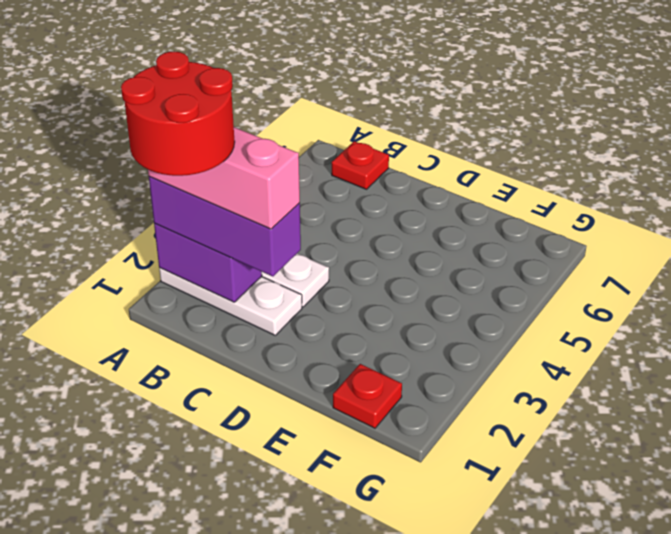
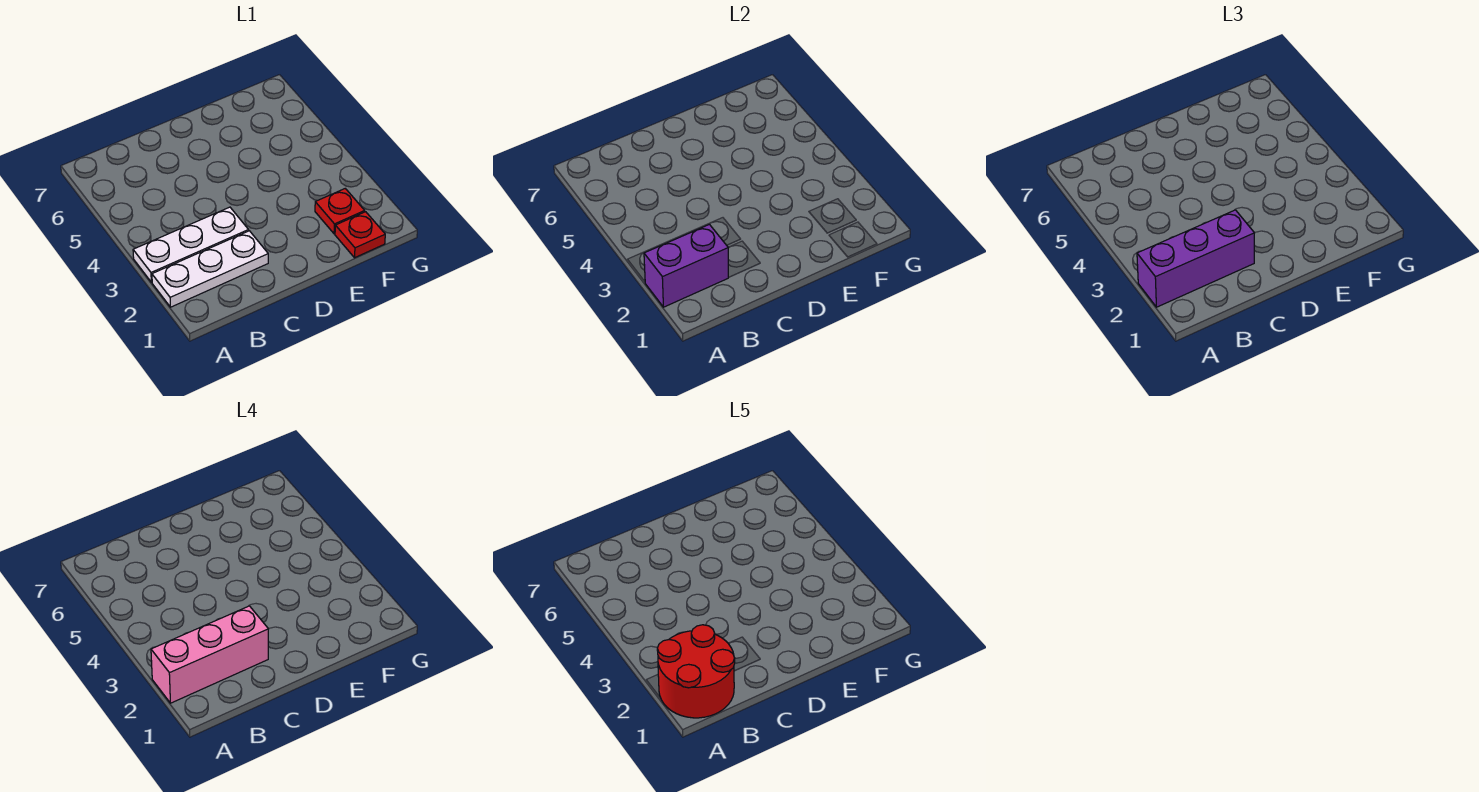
red 1x1 plate [332,141,389,189] -> red 1x1 plate moved to [315,189,365,234]

